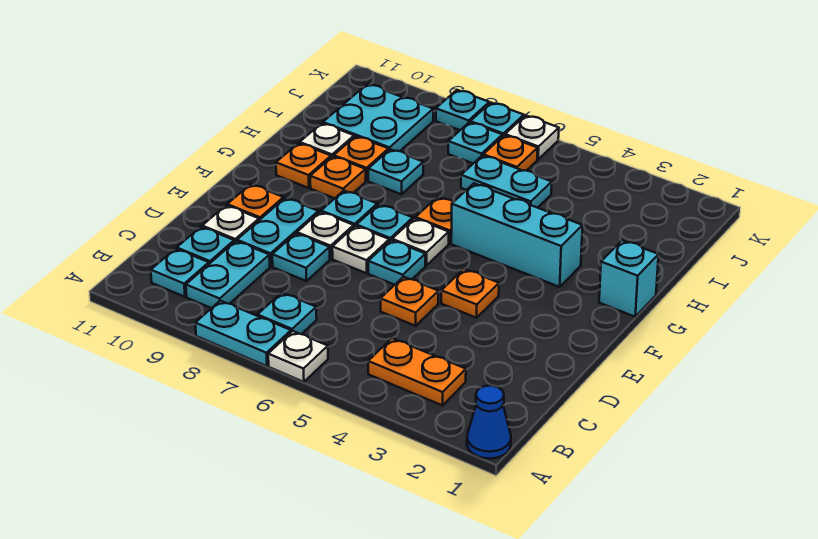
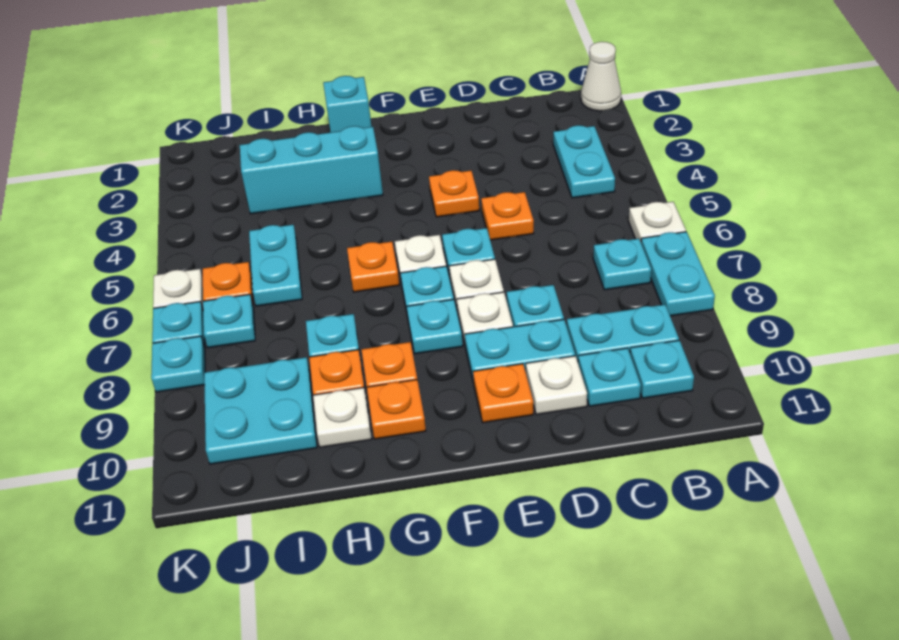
blue 1x1 cone [467,385,511,459] -> white 1x1 cone [581,42,621,111]
orange 1x2 plate [368,338,466,406] -> cyan 1x2 plate [553,125,615,198]
cyan 1x3 brick [451,183,583,287] -> cyan 1x3 brick turned to [240,126,383,214]

